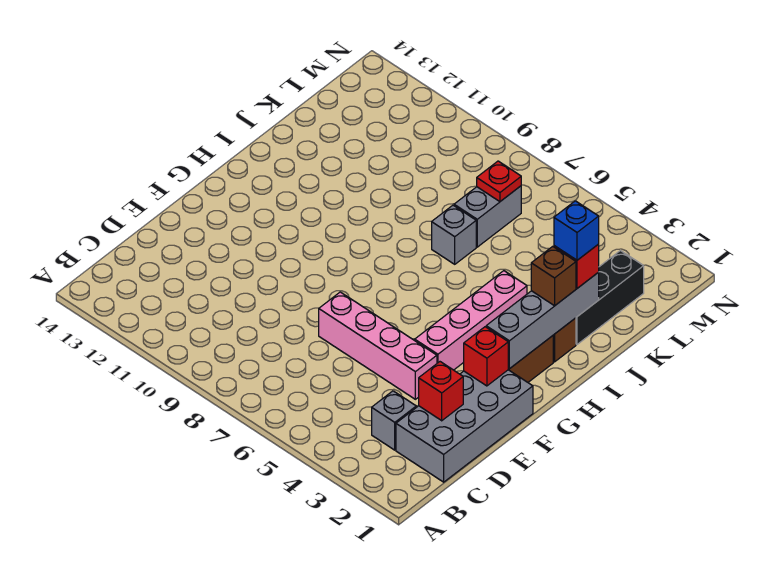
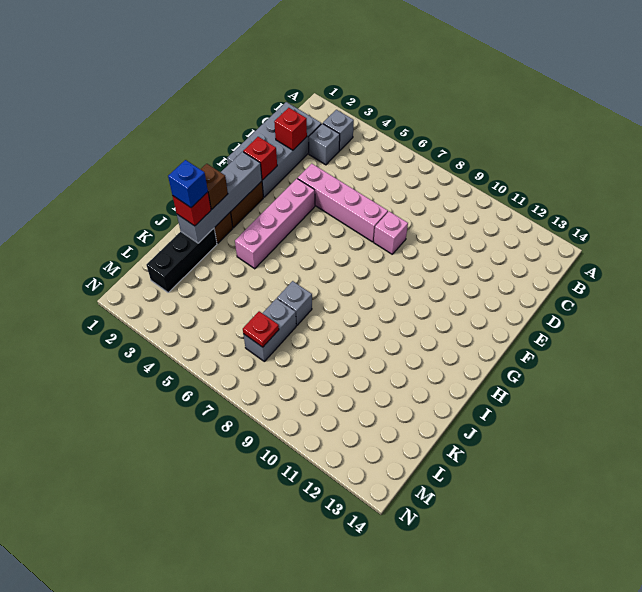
none -> grey 1x1 brick [323,110,354,151]
none -> pink 1x1 brick [374,211,408,254]

